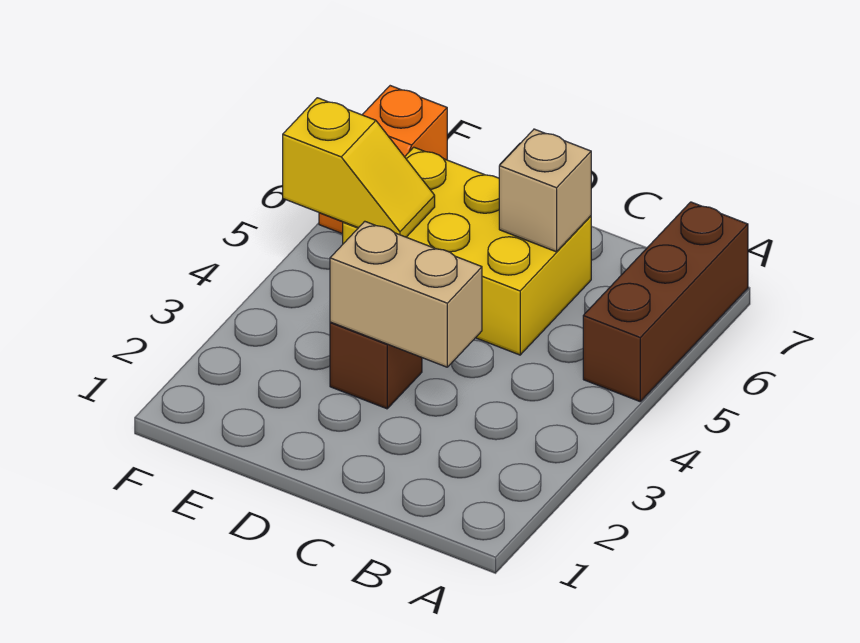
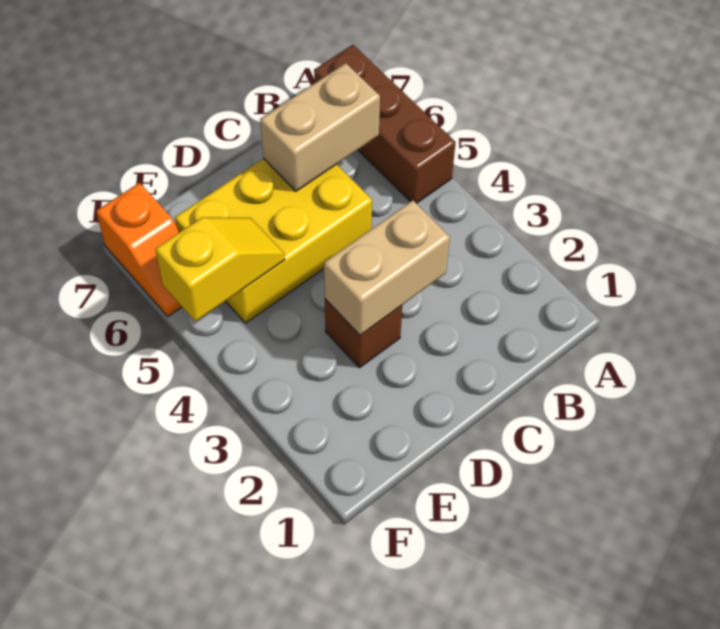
tan 1x1 brick [499,129,591,252] -> tan 1x2 brick [260,63,380,191]

